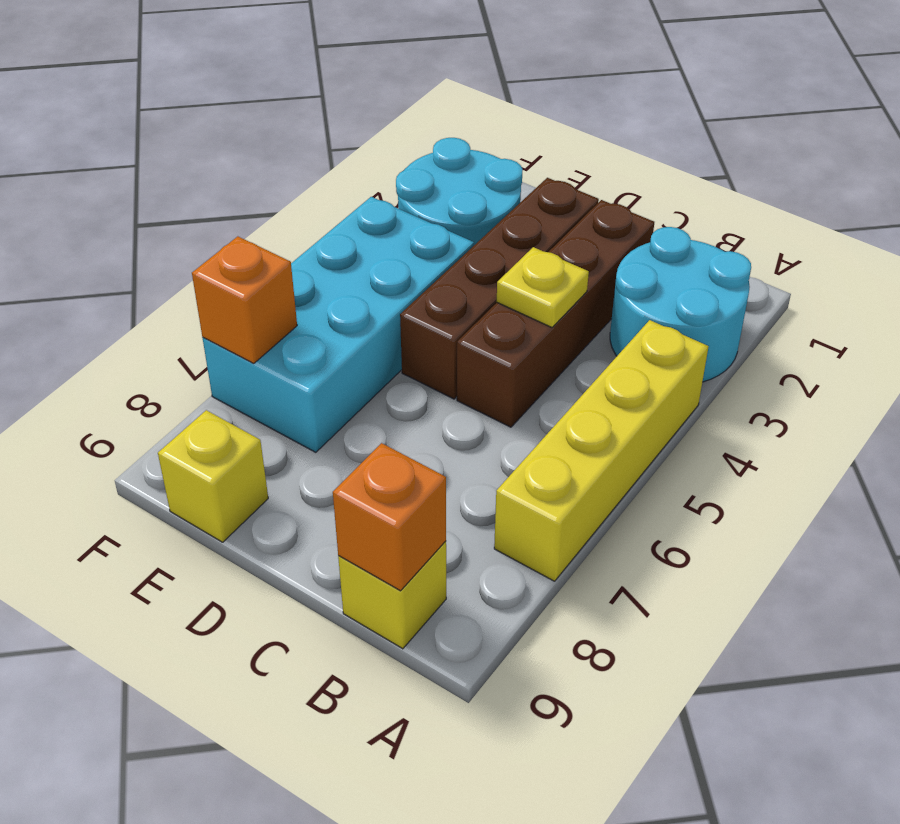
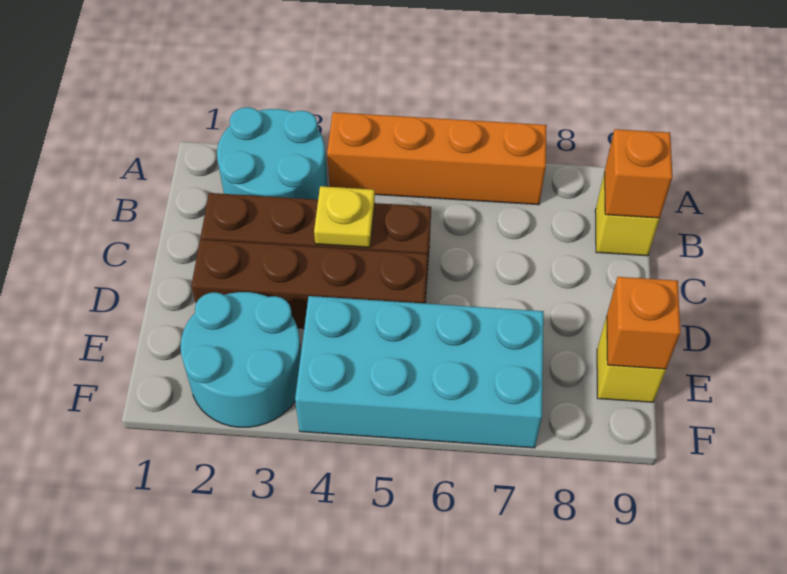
yellow 1x4 brick [494,320,709,581] -> orange 1x4 brick [327,112,547,205]
orange 1x1 brick [192,236,297,364] -> orange 1x1 brick moved to [607,277,681,369]

